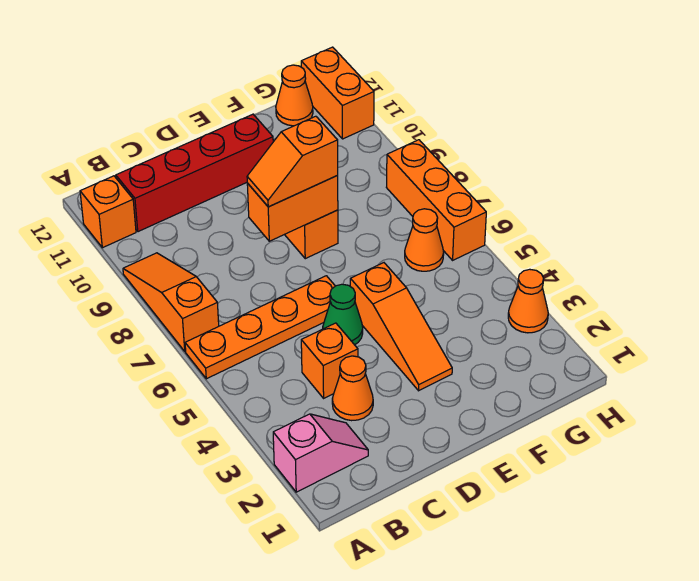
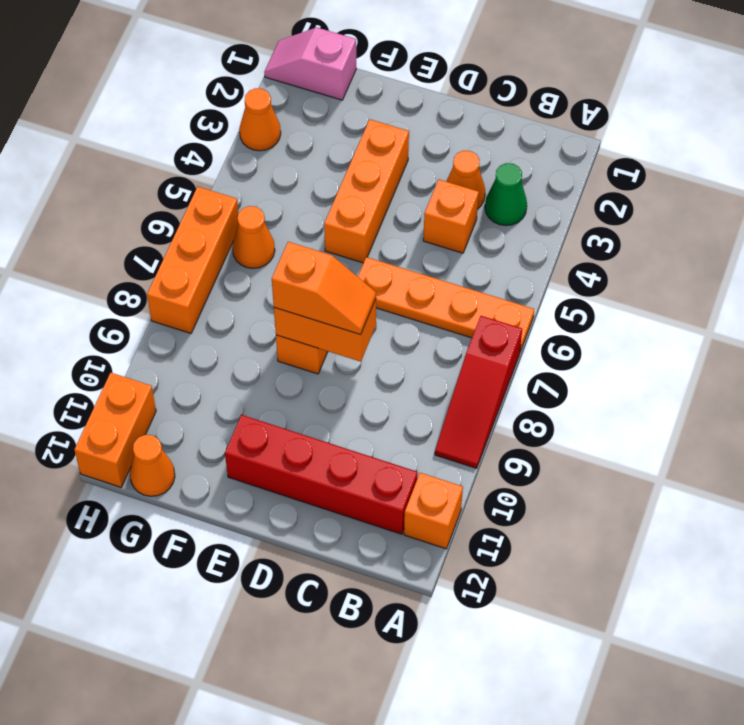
pink 1x2 slope [273,414,368,492] -> pink 1x2 slope moved to [264,27,356,100]
orange 1x3 slope [123,253,219,351] -> red 1x3 slope [435,316,522,468]
green 1x1 cone [323,284,363,345] -> green 1x1 cone moved to [485,163,527,226]
orange 1x3 slope [350,263,452,391] -> orange 1x3 brick [324,119,409,263]

